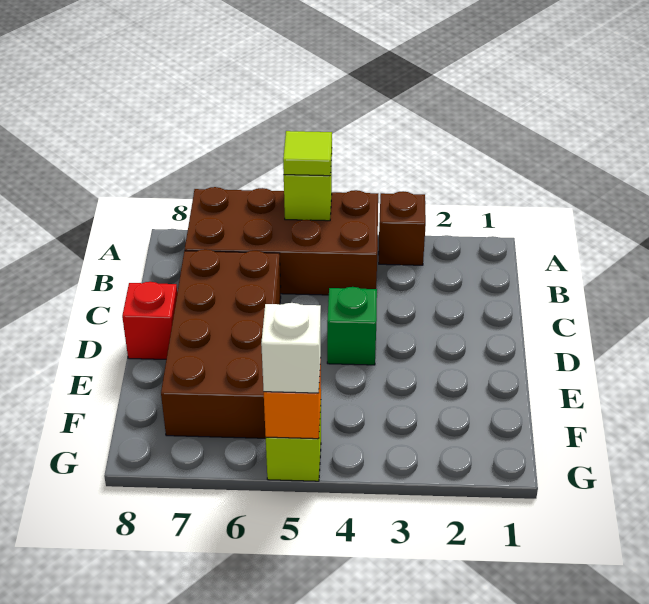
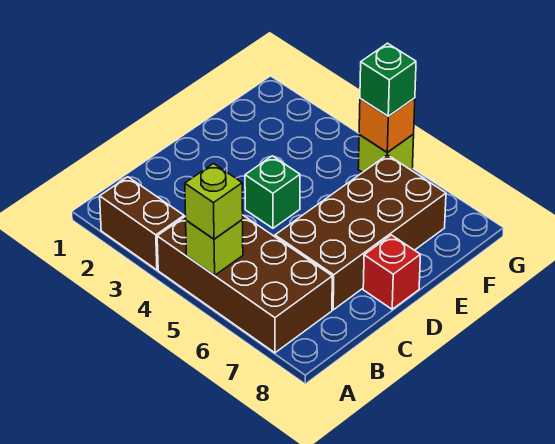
brown 1x1 brick [379,191,426,265] -> brown 1x2 brick [100,177,184,270]
lime 1x1 tile [283,131,332,176] -> lime 1x1 brick [185,164,243,239]
white 1x1 brick [261,303,321,393] -> green 1x1 brick [360,43,416,116]

